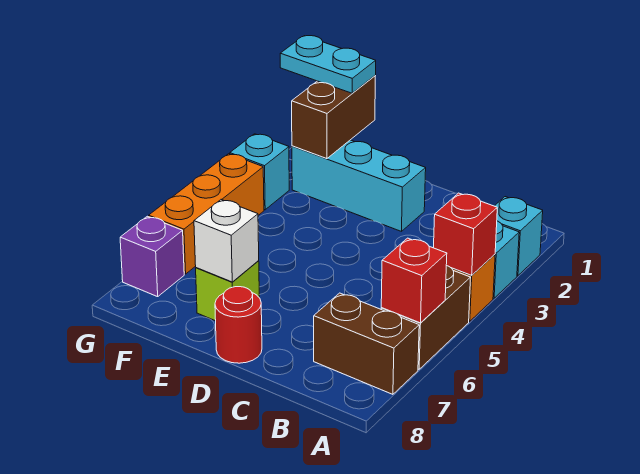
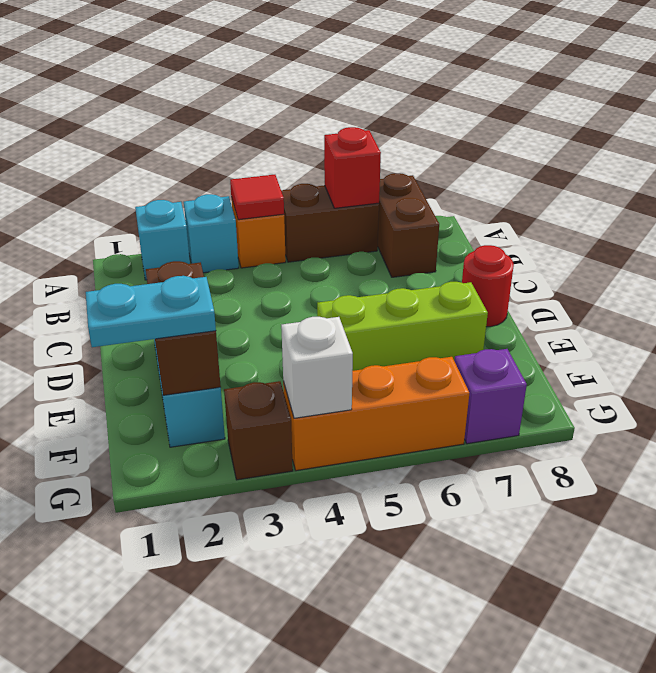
red 1x1 brick [434,193,497,275] -> red 1x1 tile [230,175,284,220]
lime 1x1 brick [196,261,259,321] -> lime 1x3 brick [317,282,488,371]
white 1x1 brick [194,200,259,282] -> white 1x1 brick moved to [281,317,353,418]
brown 1x2 brick [292,76,375,159] -> brown 1x2 brick turned to [146,261,221,395]
cyan 1x2 plate [280,36,376,93] -> cyan 1x2 plate turned to [86,276,216,347]
cyan 1x1 brick [230,134,289,210] -> brown 1x1 brick [224,381,293,480]

